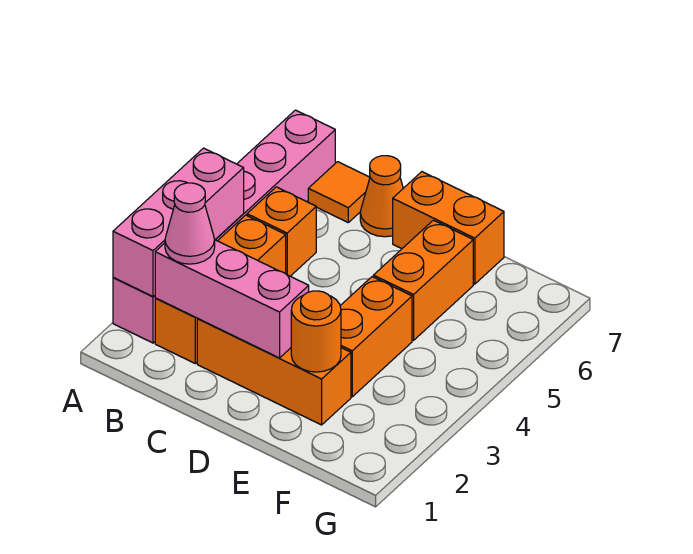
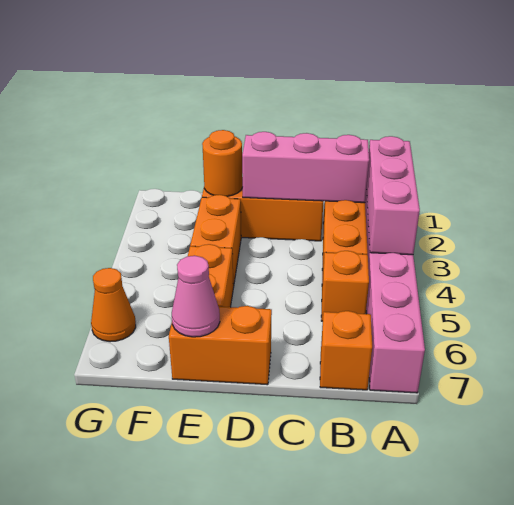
pink 1x1 cone [165,183,215,264] -> pink 1x1 cone moved to [172,256,220,337]
orange 1x1 tile [308,162,370,222] -> orange 1x1 brick [320,311,372,390]
orange 1x1 cone [360,156,403,237] -> orange 1x1 cone moved to [91,268,136,342]

